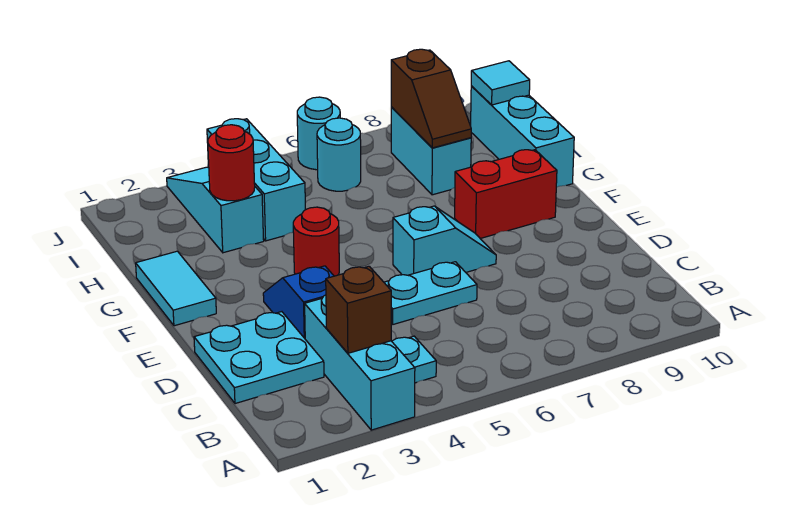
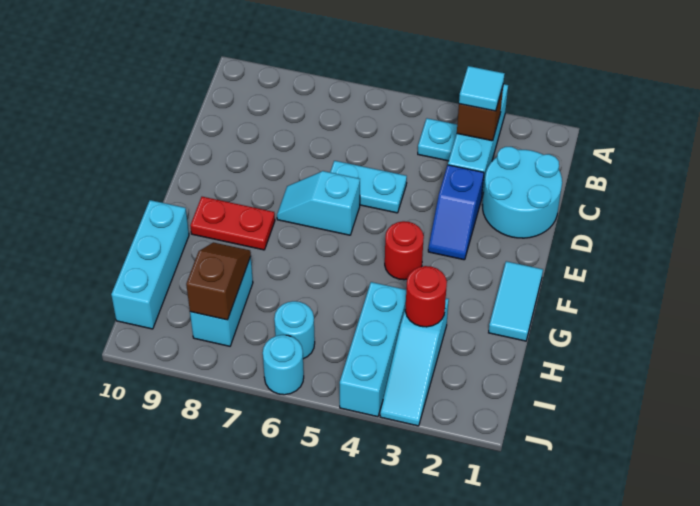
cyan 2x2 plate [194,312,324,404] -> cyan 2x2 round brick [482,147,562,238]
red 1x2 brick [455,150,557,239] -> red 1x2 plate [190,197,275,250]
cyan 1x1 tile [471,61,530,105] -> cyan 1x1 tile moved to [459,66,505,111]

